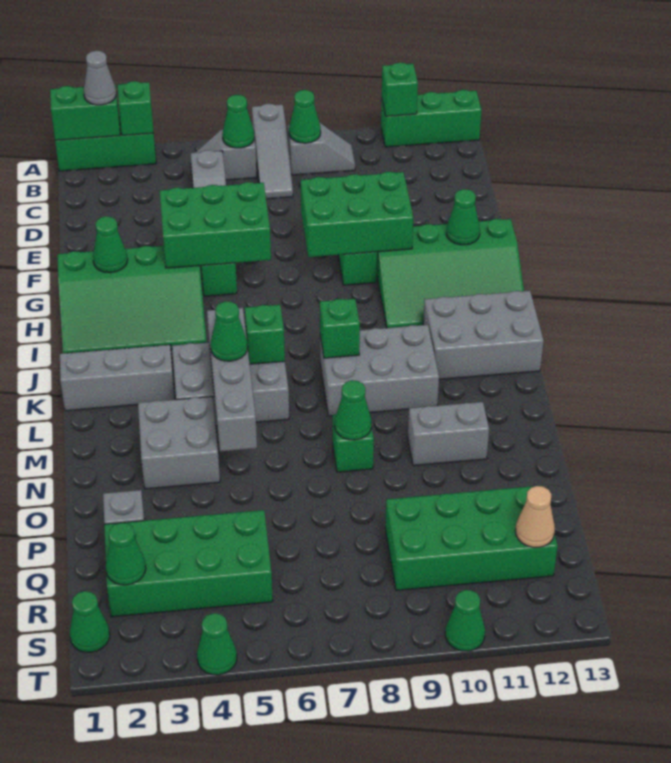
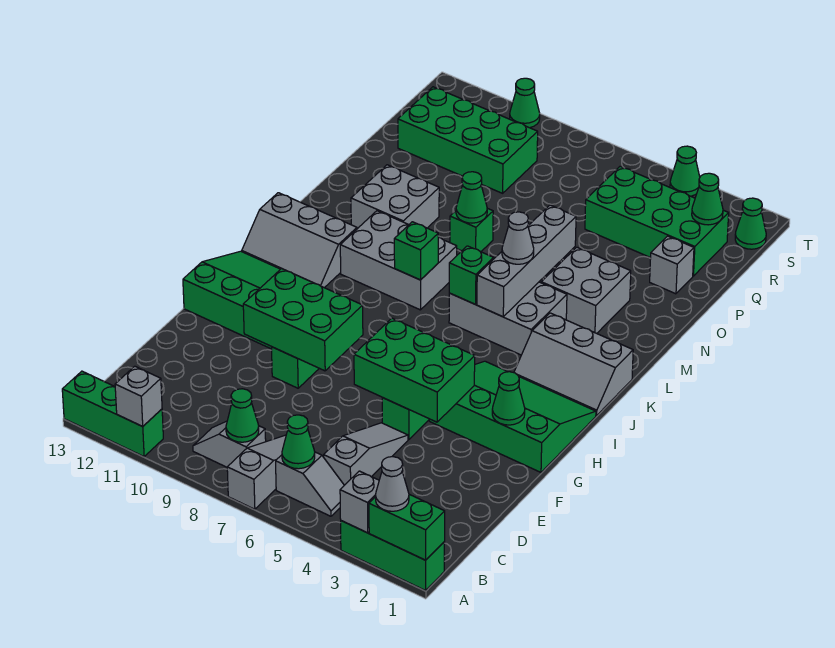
green 1x1 brick [117,81,154,135] -> grey 1x1 brick [340,471,379,533]
green 1x1 brick [382,62,418,116] -> grey 1x1 brick [115,366,162,426]
green 1x1 cone [446,189,480,245] -> none
grey 2x3 brick [423,291,544,379] -> grey 2x3 slope [242,193,357,288]
green 1x1 cone [211,301,248,361] -> grey 1x1 cone [502,212,534,264]
grey 1x2 brick [408,402,489,466] -> grey 2x2 brick [351,165,439,229]
tan 1x1 cone [516,486,555,547] -> none

